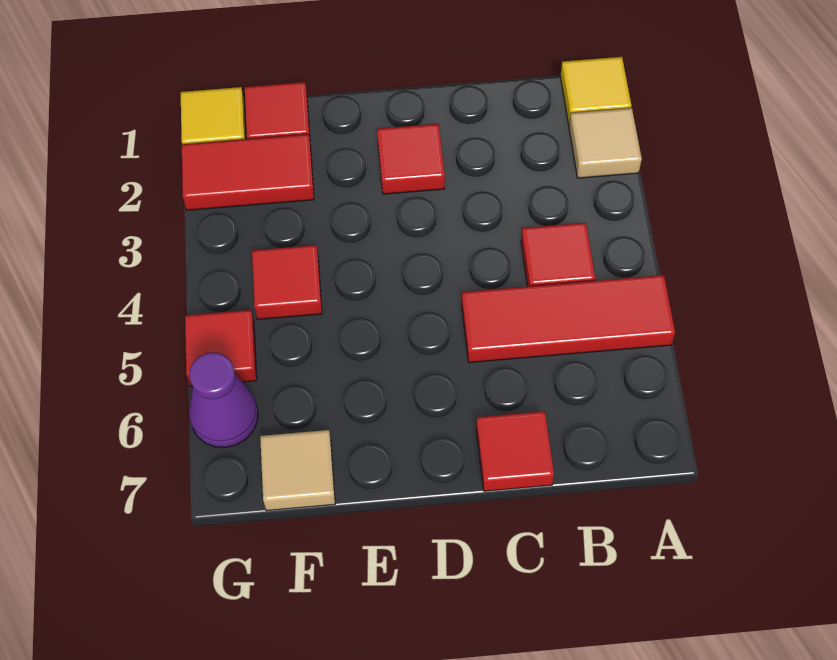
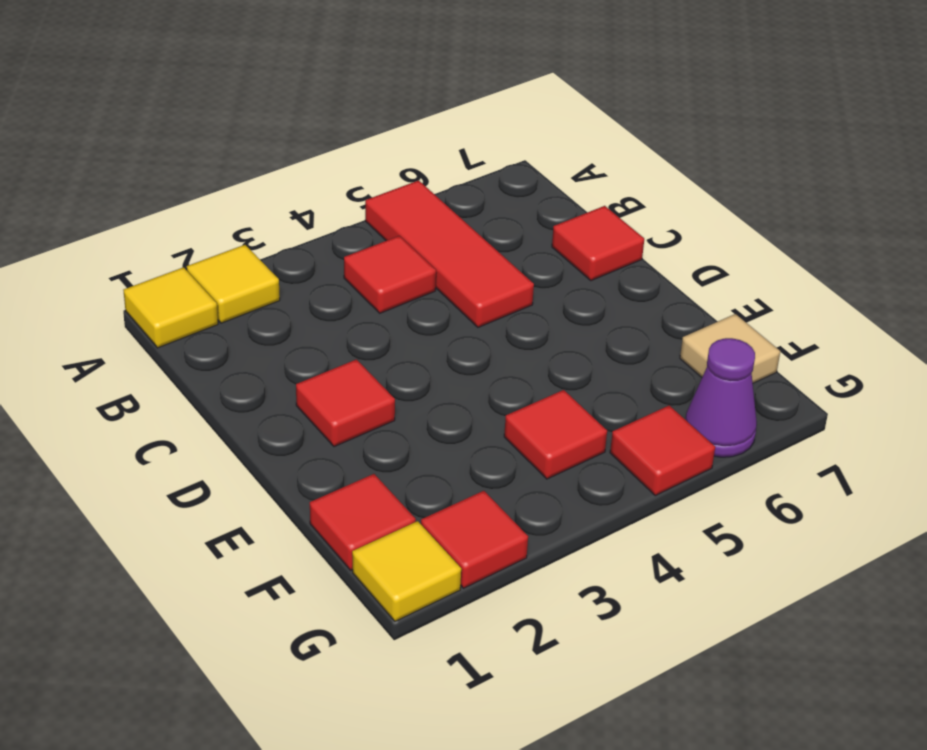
tan 1x1 tile [569,108,642,178] -> yellow 1x1 tile [187,245,280,323]
red 1x2 tile [182,134,314,210] -> red 1x1 tile [421,491,528,588]

